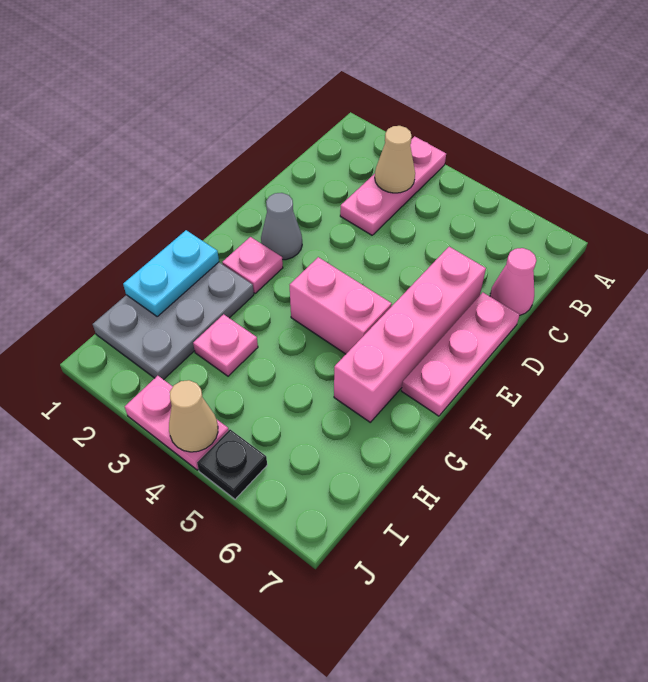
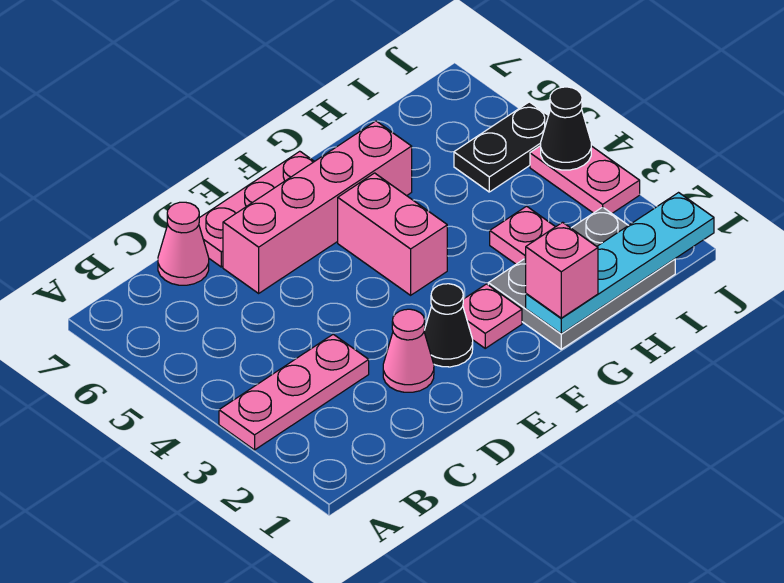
tan 1x1 cone [375,126,415,193] -> none
none -> pink 1x1 cone [383,309,434,392]
grey 1x1 cone [261,193,302,260] -> black 1x1 cone [424,284,473,367]
cyan 1x2 plate [123,230,219,317] -> cyan 1x4 plate [526,193,714,334]
none -> pink 1x1 brick [526,222,598,318]
tan 1x1 cone [169,380,218,452] -> black 1x1 cone [541,87,591,170]
black 1x1 plate [197,429,267,499] -> black 1x2 plate [454,102,548,192]

